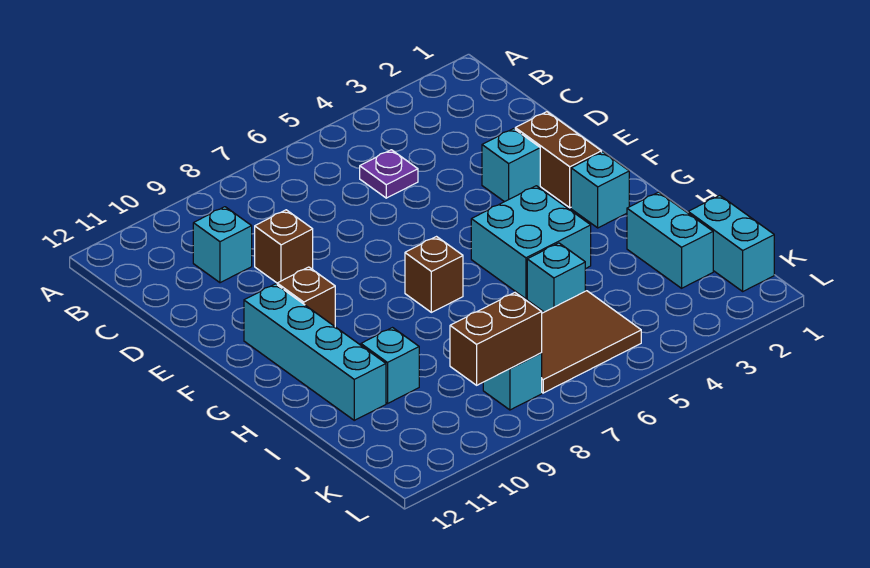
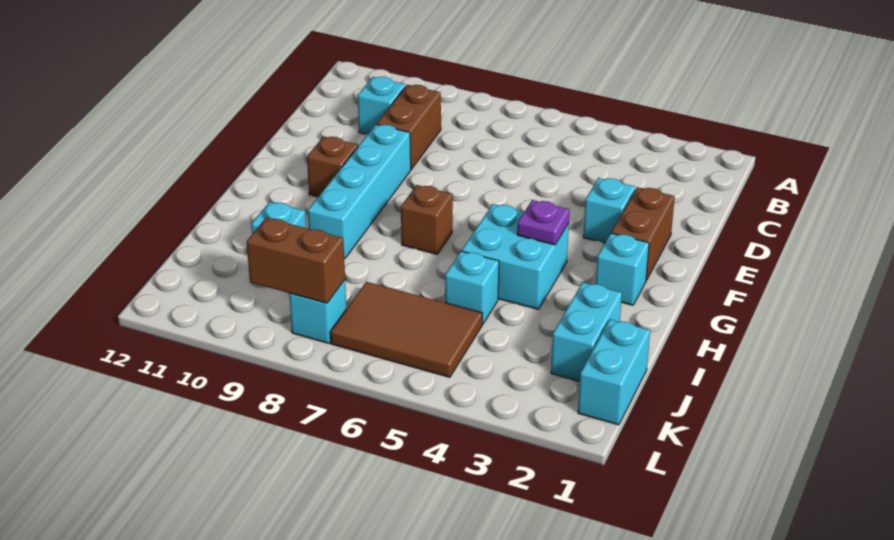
purple 1x1 plate [360,150,418,198] -> purple 1x1 plate moved to [517,200,570,245]
brown 1x1 brick [255,210,313,283] -> brown 1x2 brick [377,85,441,169]
cyan 1x4 brick [244,284,386,420] -> cyan 1x4 brick moved to [308,124,411,258]

